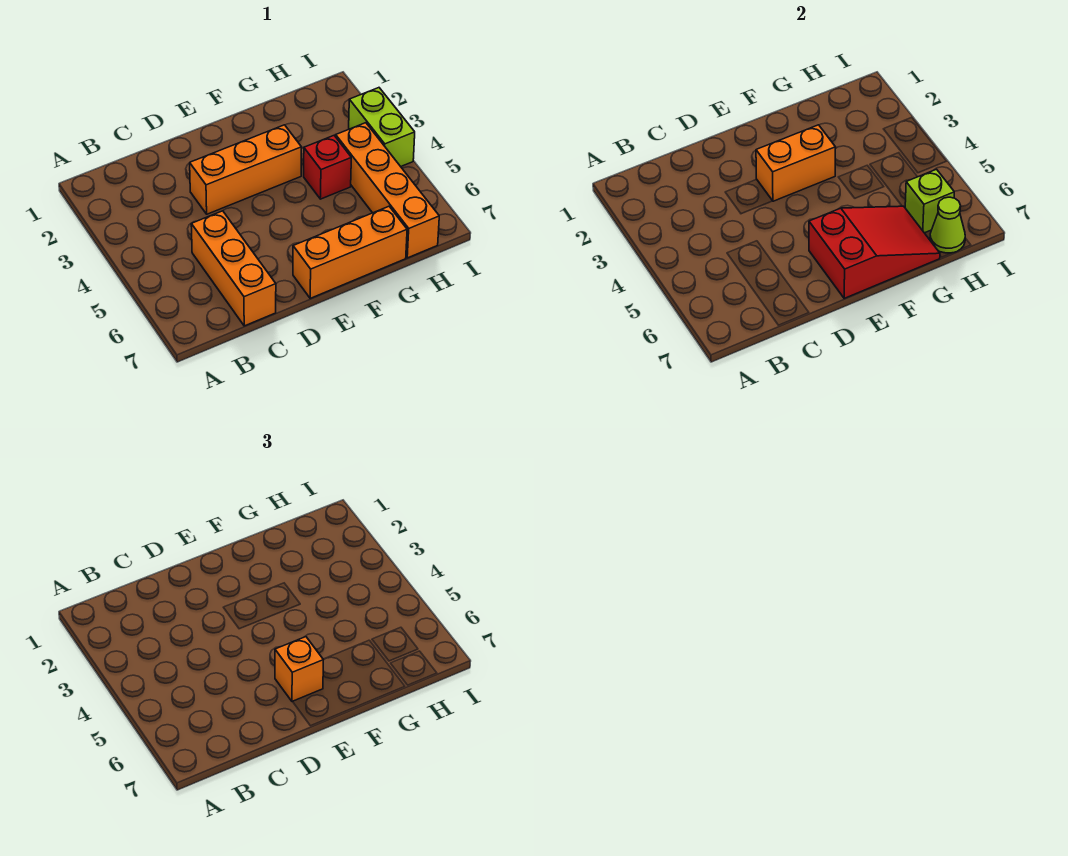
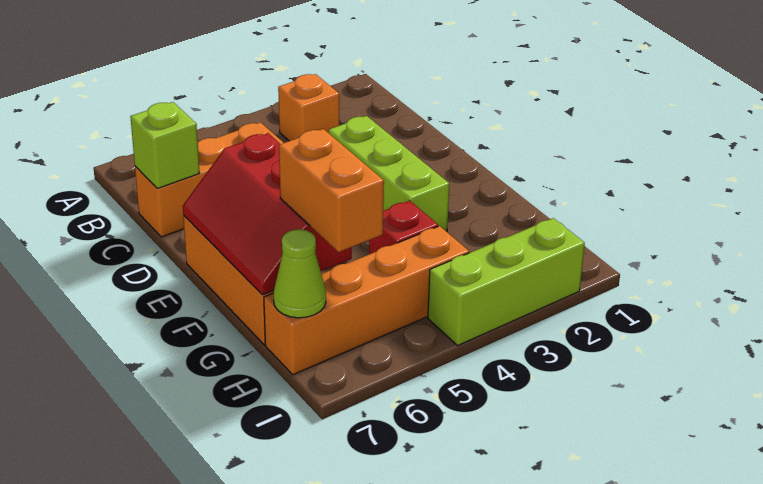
orange 1x3 brick [190,125,302,214] -> lime 1x3 brick [329,116,449,231]
orange 1x2 brick [756,125,836,201] -> orange 1x2 brick moved to [279,129,384,252]
red 2x3 slope [809,206,940,298] -> red 2x3 slope turned to [183,133,352,295]
orange 1x1 brick [275,637,323,702] -> orange 1x1 brick moved to [278,74,339,141]
lime 1x1 brick [905,169,954,233] -> lime 1x1 brick moved to [130,102,200,188]
lime 1x2 brick [349,88,415,167] -> lime 1x3 brick [428,218,585,345]

